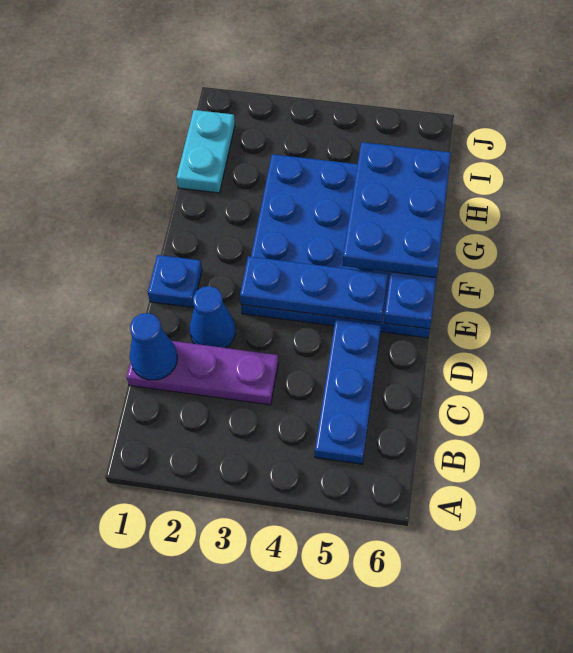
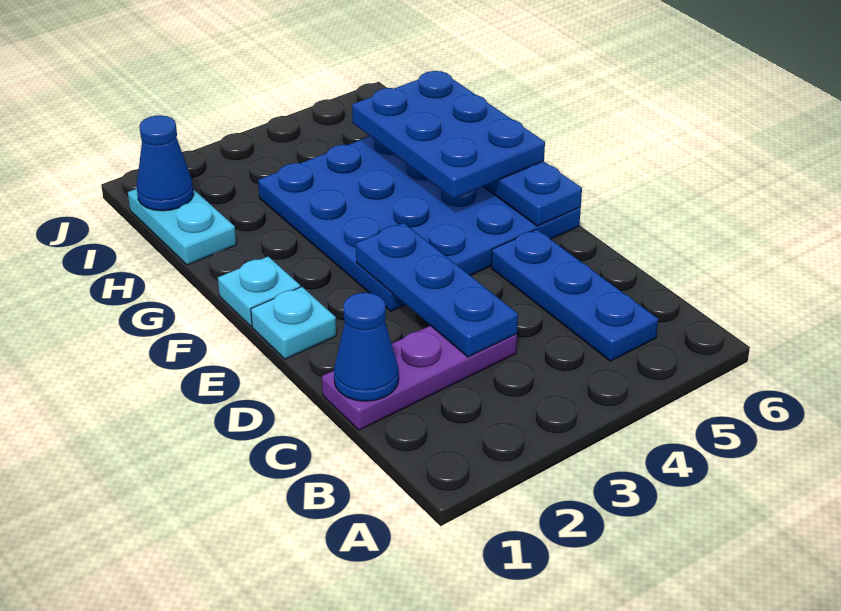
blue 1x1 cone [190,286,235,348] -> blue 1x1 cone moved to [137,115,194,211]
blue 1x1 plate [148,255,202,307] -> cyan 1x1 plate [251,287,336,359]
blue 1x3 plate [240,256,388,323] -> blue 1x3 plate turned to [356,223,518,357]
none -> cyan 1x1 plate [218,257,300,326]

